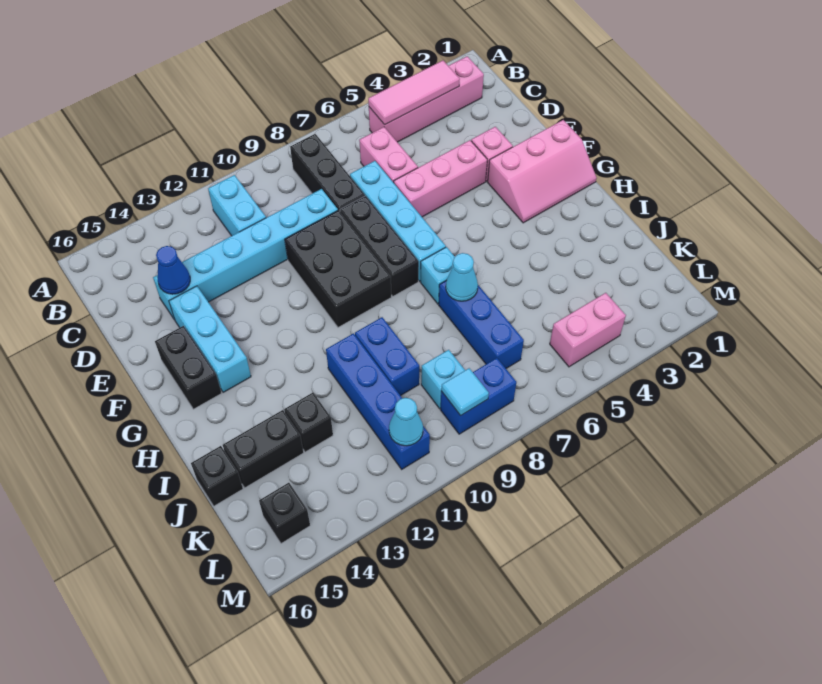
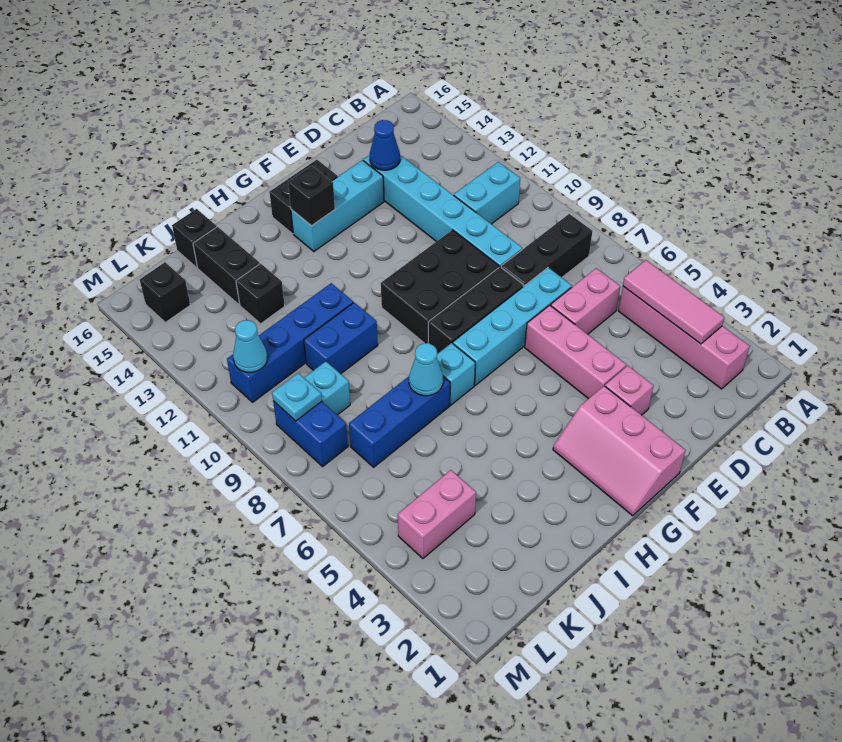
none -> black 1x1 brick [288,166,335,226]
pink 1x2 brick [550,293,626,367] -> pink 1x2 brick turned to [398,470,476,558]
cyan 1x1 tile [441,368,489,416] -> cyan 1x1 plate [272,373,322,421]

